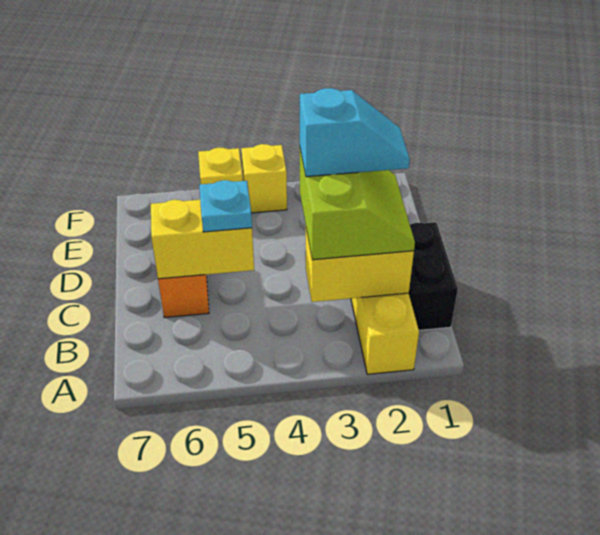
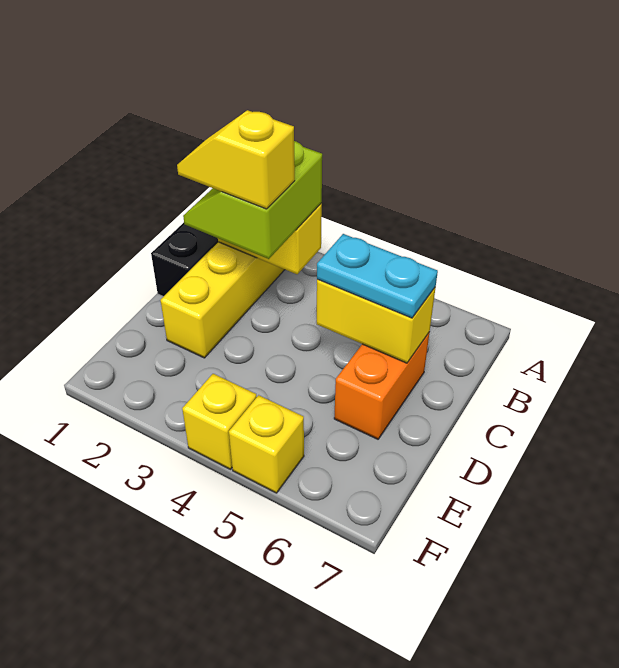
cyan 1x2 slope [300,88,410,177] -> yellow 1x2 slope [177,110,295,209]
cyan 1x1 plate [199,180,252,232] -> cyan 1x2 plate [317,234,438,318]

